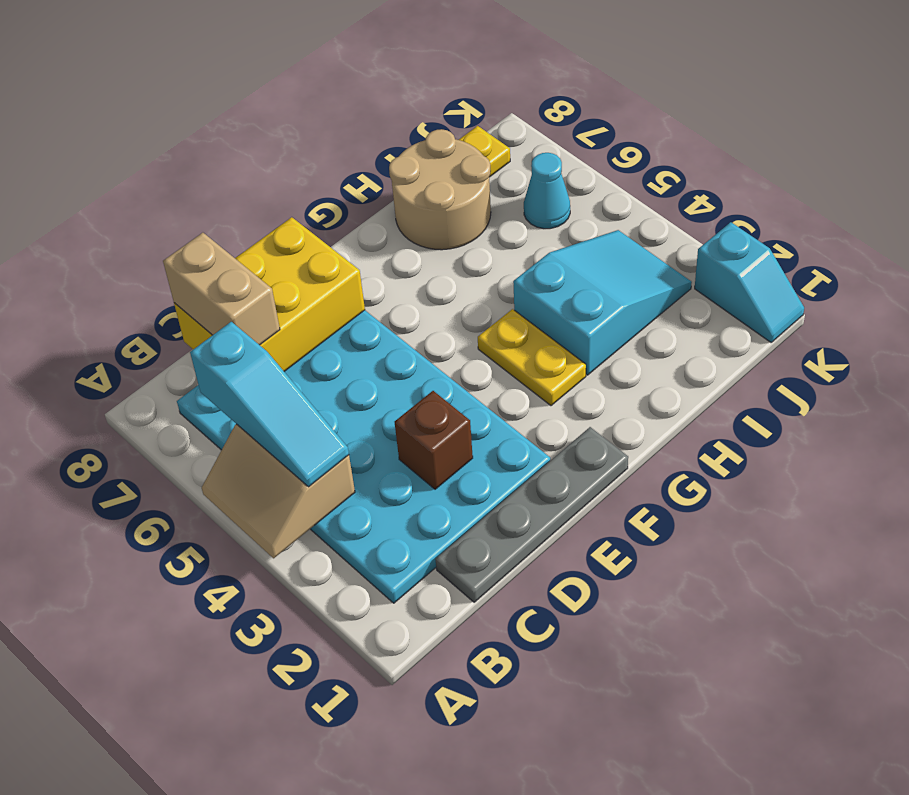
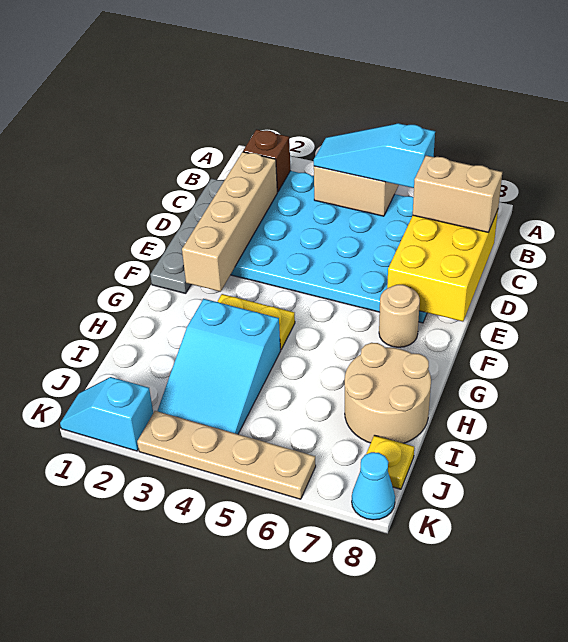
none -> tan 1x4 brick [182,152,277,292]
brown 1x1 brick [395,391,473,489] -> brown 1x1 brick moved to [243,129,291,192]
none -> tan 1x1 round brick [379,285,420,347]
cyan 1x1 cone [524,153,570,229] -> cyan 1x1 cone moved to [352,452,395,520]
none -> tan 1x4 plate [137,411,316,499]

